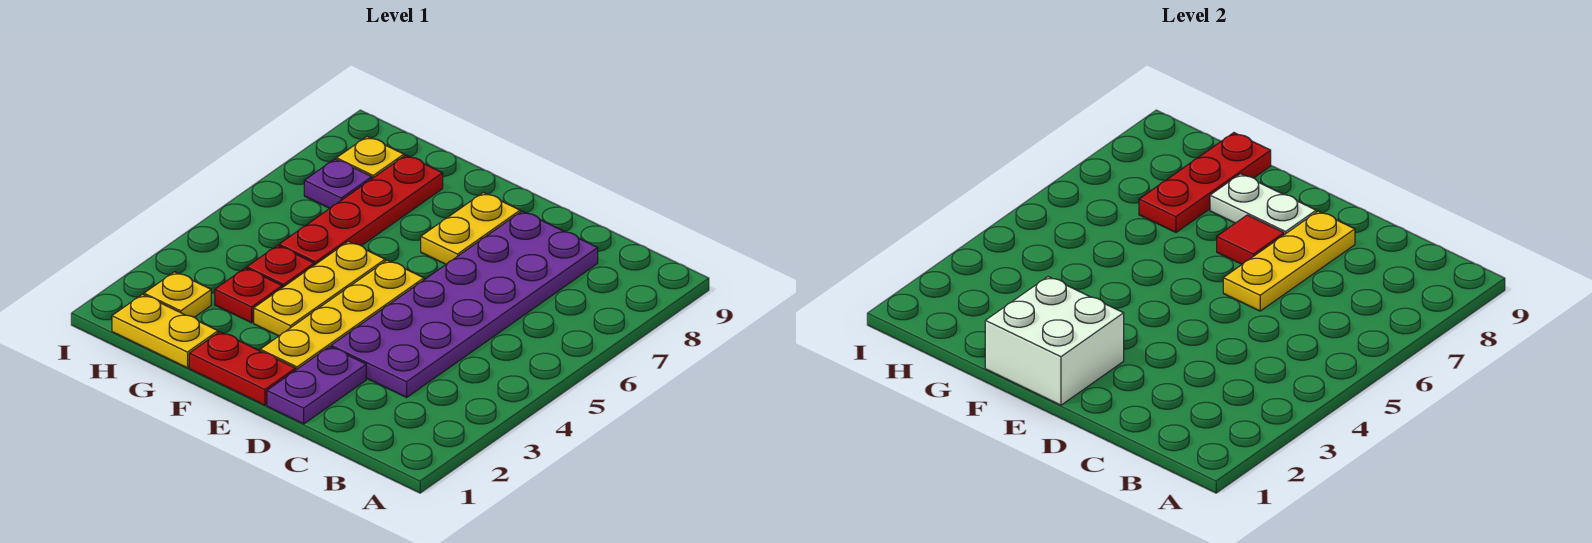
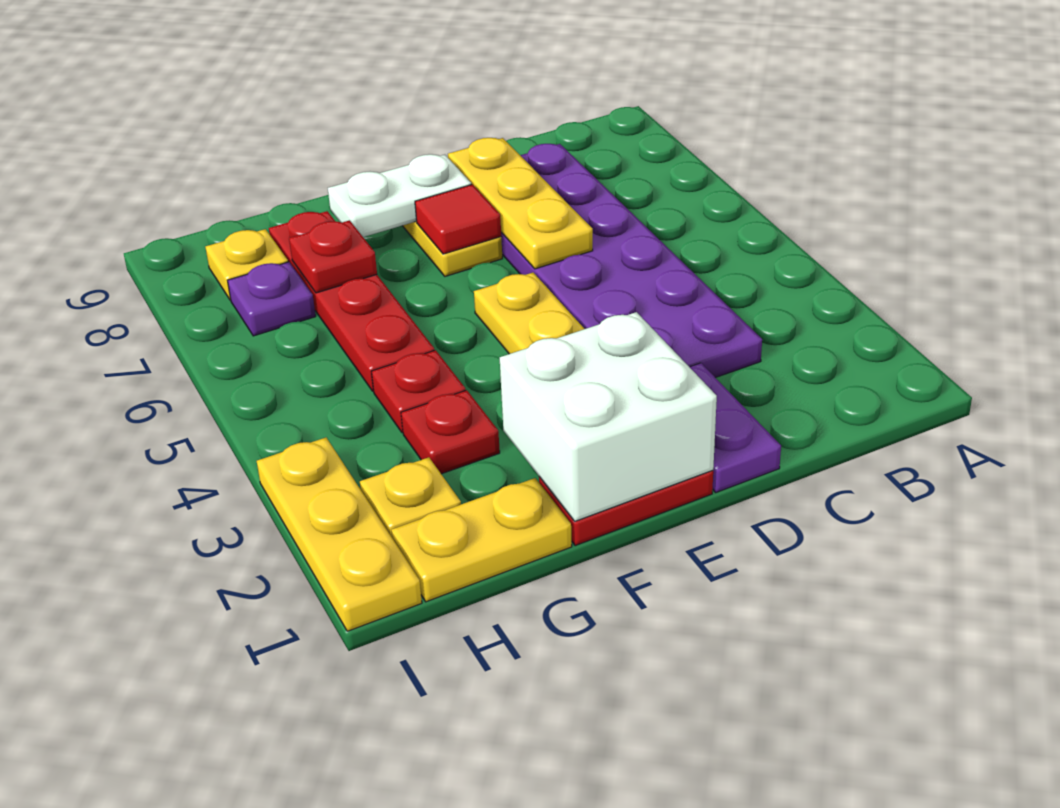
yellow 1x3 plate [254,241,385,336] -> yellow 1x3 plate moved to [257,438,422,631]
red 1x3 plate [1139,133,1271,232] -> red 1x1 plate [289,220,377,293]

